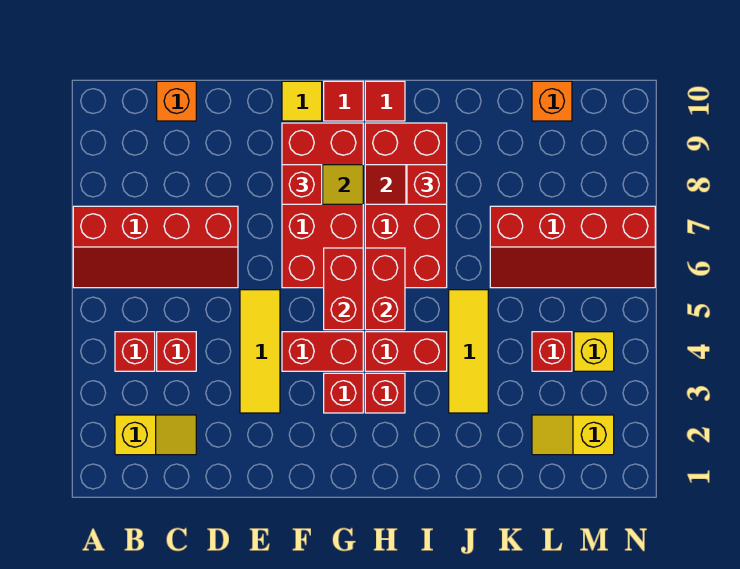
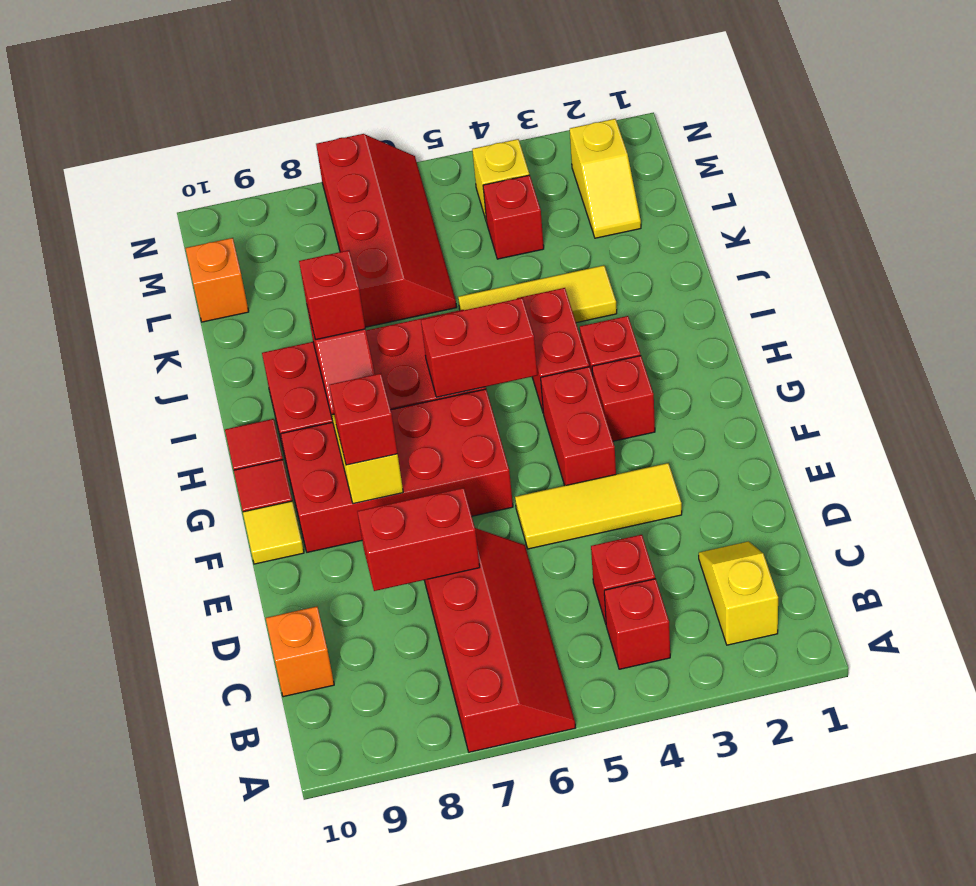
red 1x2 brick [324,248,363,330] -> red 1x2 brick moved to [357,488,480,591]

